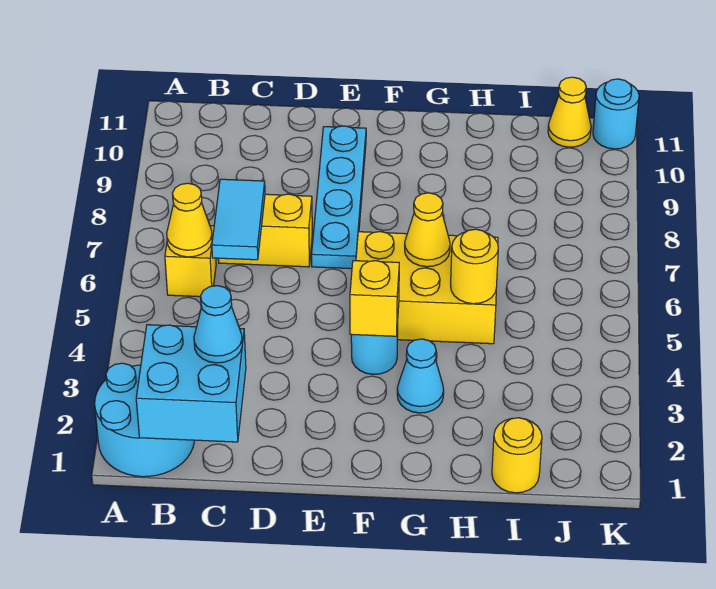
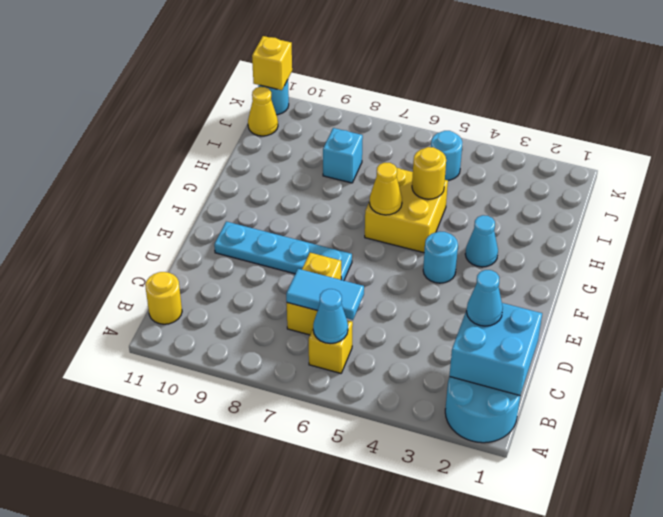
yellow 1x1 cone [167,183,212,257] -> cyan 1x1 cone [313,289,348,344]
yellow 1x1 brick [350,261,399,336] -> yellow 1x1 brick moved to [252,36,292,90]
yellow 2x3 brick [356,232,498,344] -> yellow 2x2 brick [365,168,448,253]
yellow 1x1 round brick [492,418,542,493] -> yellow 1x1 round brick moved to [145,272,182,324]
none -> cyan 1x1 brick [323,128,363,183]
none -> cyan 1x1 round brick [431,131,463,180]

